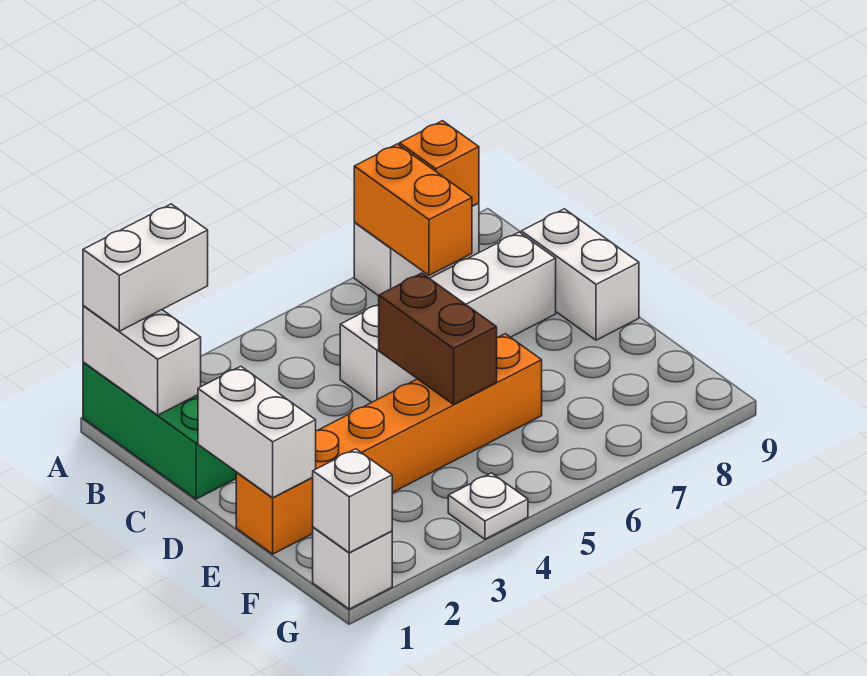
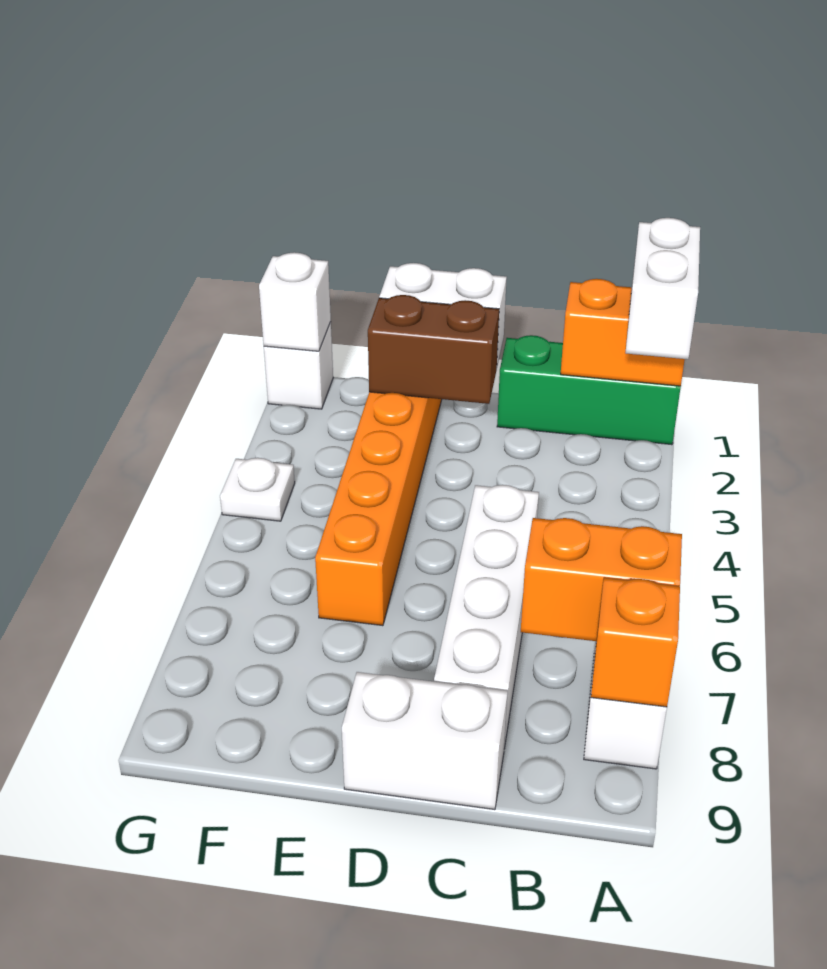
white 1x2 brick [83,306,201,415] -> orange 1x2 brick [561,279,685,386]
brown 1x2 brick [379,273,497,404] -> brown 1x2 brick moved to [368,295,499,404]

